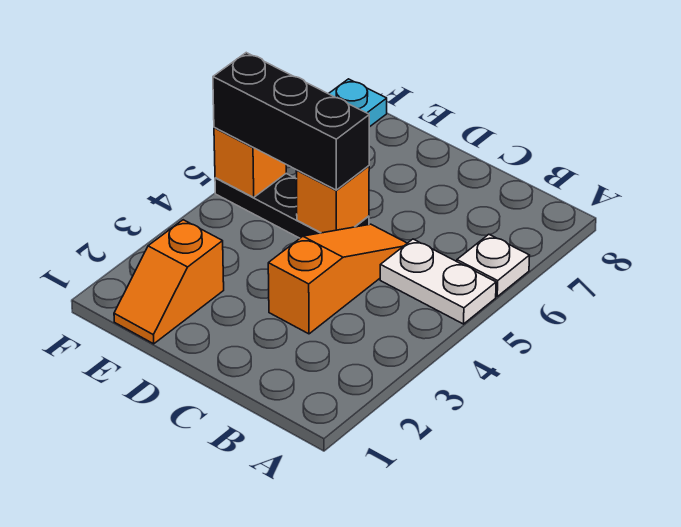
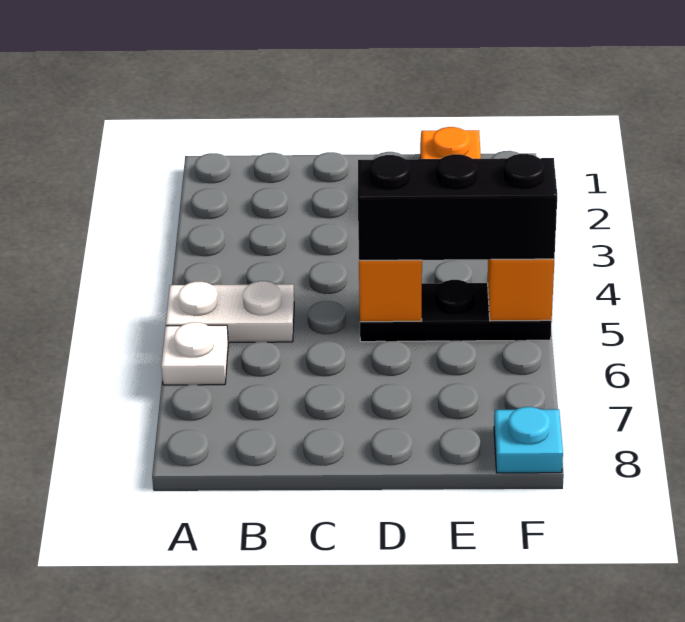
orange 1x3 slope [268,224,407,334] -> none

